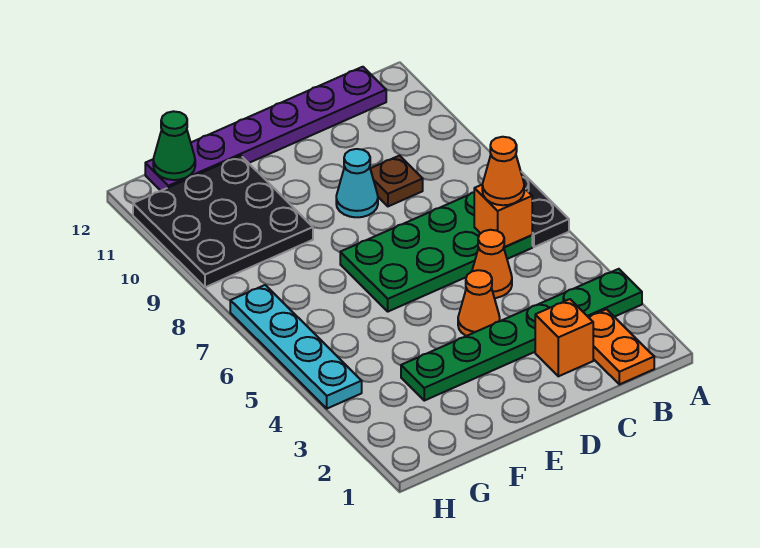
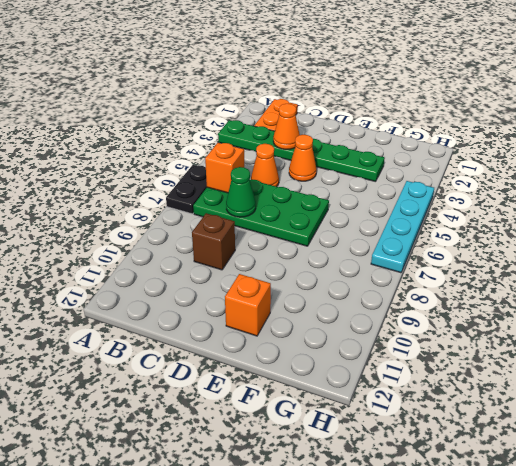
orange 1x1 cone [482,137,524,205] -> orange 1x1 cone moved to [273,104,300,149]
purple 1x6 plate [145,67,386,191] -> none
orange 1x1 brick [535,299,593,376] -> orange 1x1 brick moved to [225,274,271,336]
brown 1x1 plate [370,156,423,206] -> brown 1x1 brick [192,213,235,270]
cyan 1x1 cone [336,149,378,217] -> none
black 3x3 plate [133,156,313,287] -> none
green 1x1 cone [153,111,195,180] -> green 1x1 cone moved to [226,167,256,217]

